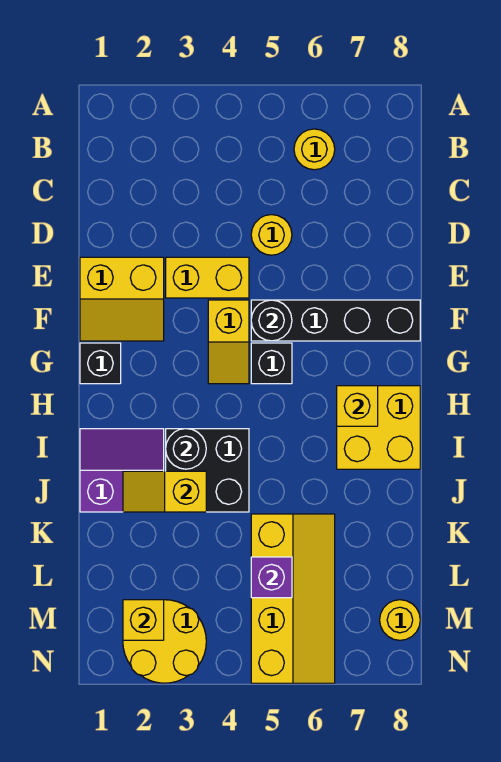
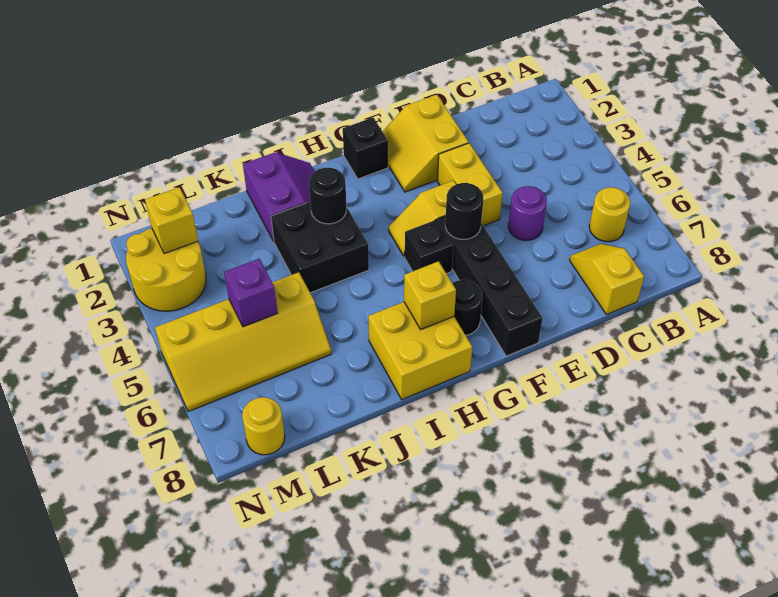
yellow 1x1 round brick [251,215,292,255] -> purple 1x1 round brick [508,186,547,240]
none -> black 1x1 round brick [452,280,482,335]
yellow 1x2 slope [123,471,206,512] -> yellow 1x2 slope moved to [570,244,644,314]

